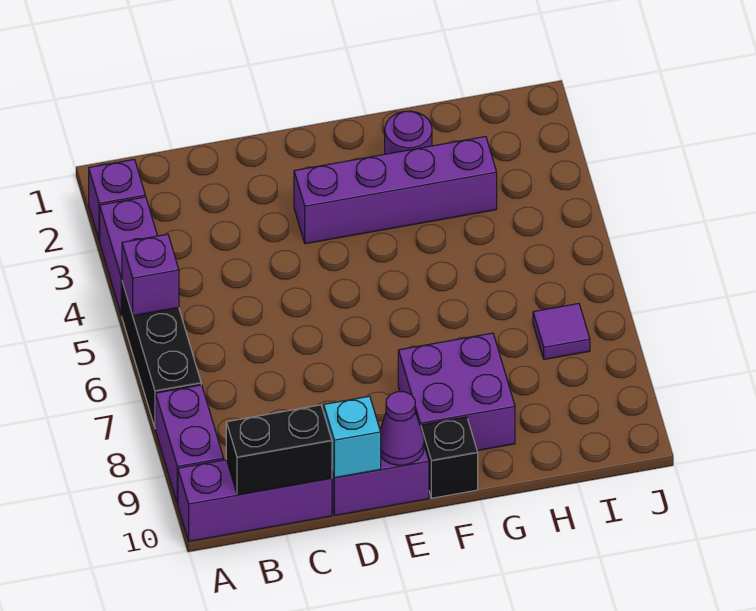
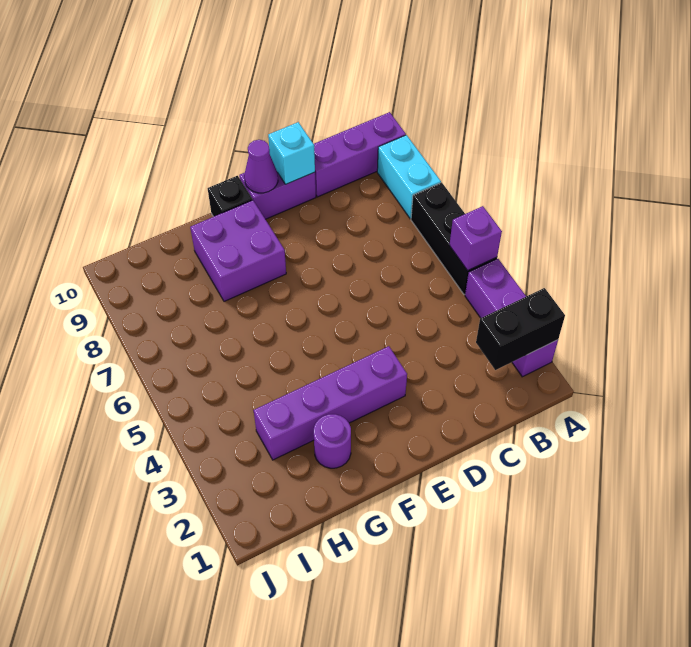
purple 1x2 brick [156,385,224,504] -> cyan 1x2 brick [377,135,441,219]
black 1x2 brick [226,405,332,495] -> black 1x2 brick moved to [476,288,565,370]
purple 1x1 tile [533,304,590,359] -> none

